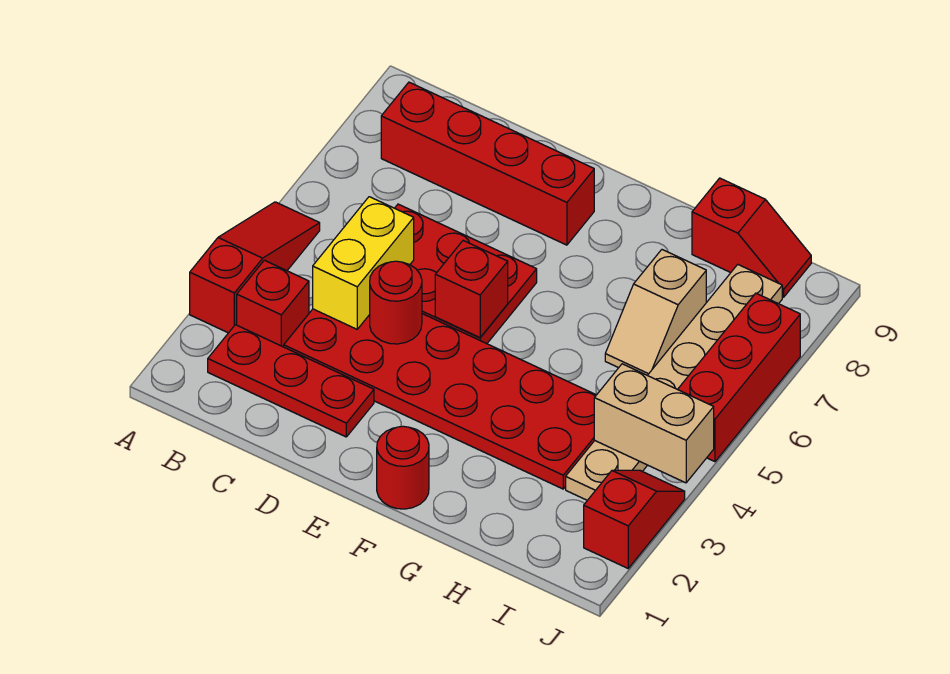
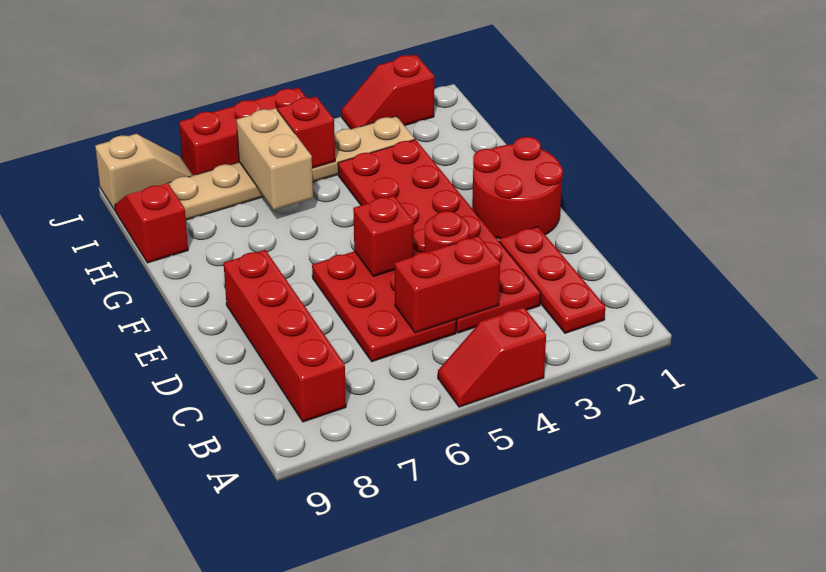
red 1x3 slope [190,202,320,333] -> red 1x2 slope [438,307,546,407]
red 1x1 brick [237,260,309,347] -> red 1x1 brick moved to [278,97,335,168]
yellow 1x2 brick [313,197,414,329] -> red 1x2 brick [395,236,500,333]
red 1x1 round brick [377,426,429,509] -> red 2x2 round brick [472,137,563,239]
tan 1x2 slope [605,250,706,375] -> tan 1x2 slope moved to [95,134,193,210]
tan 1x2 brick [594,364,714,483] -> tan 1x2 brick moved to [236,108,313,210]

